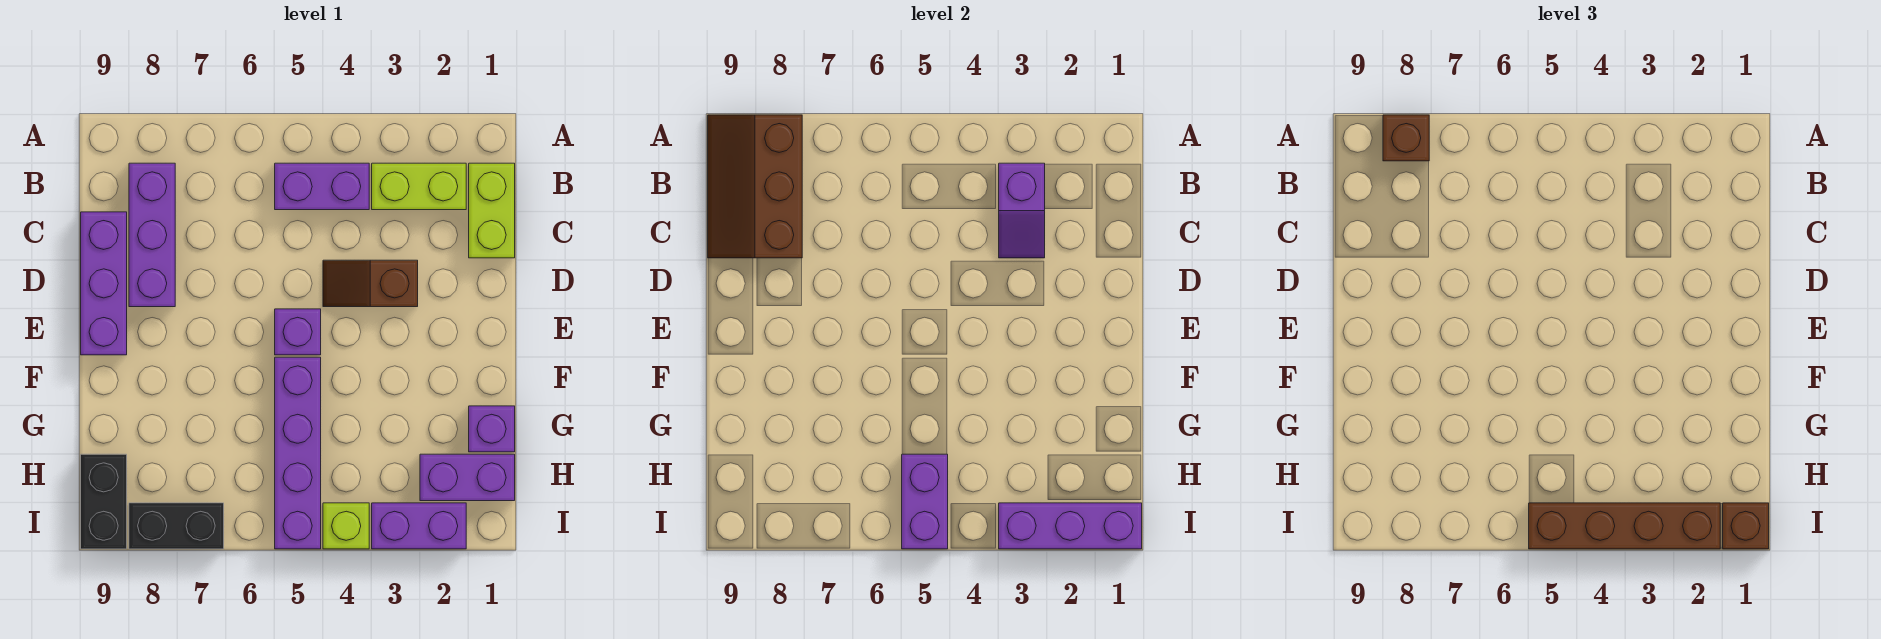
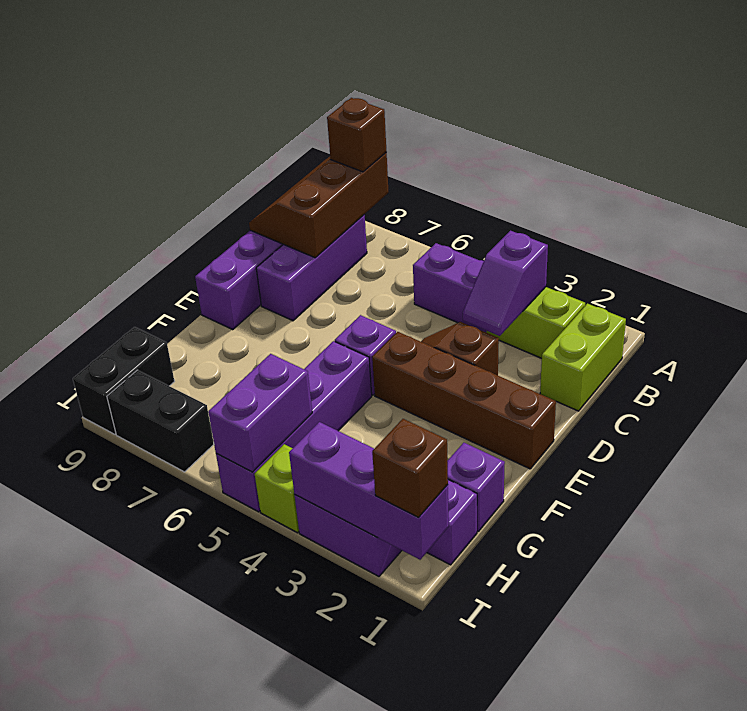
brown 1x4 brick [1529,503,1720,549] -> brown 1x4 brick moved to [372,332,556,469]

